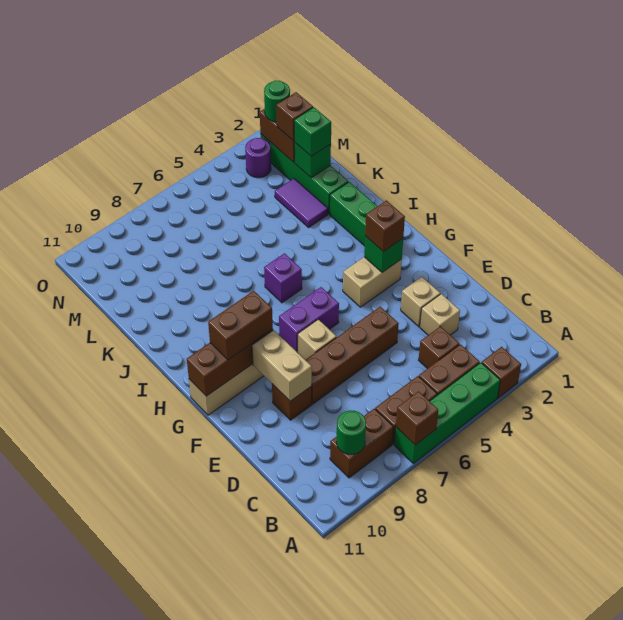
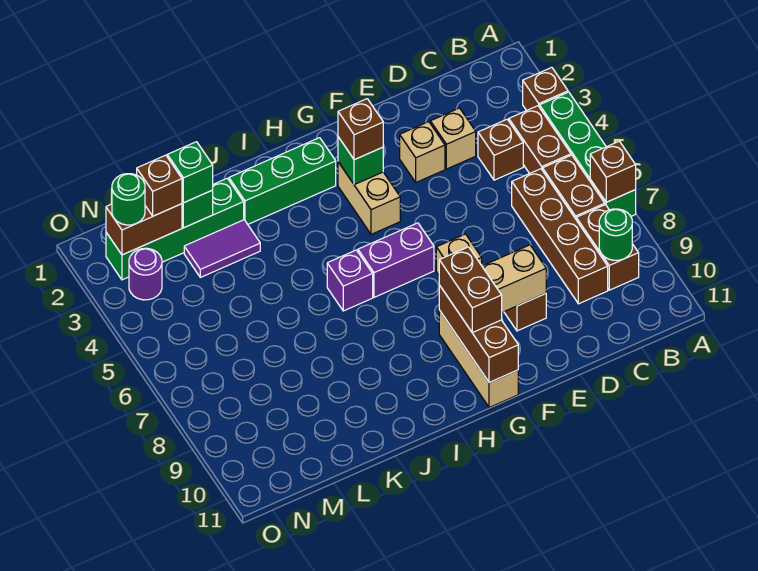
brown 1x4 brick [306,307,399,404] -> brown 1x4 brick moved to [512,169,608,304]
purple 1x2 brick [279,287,339,352] -> purple 1x2 brick turned to [358,223,434,297]

